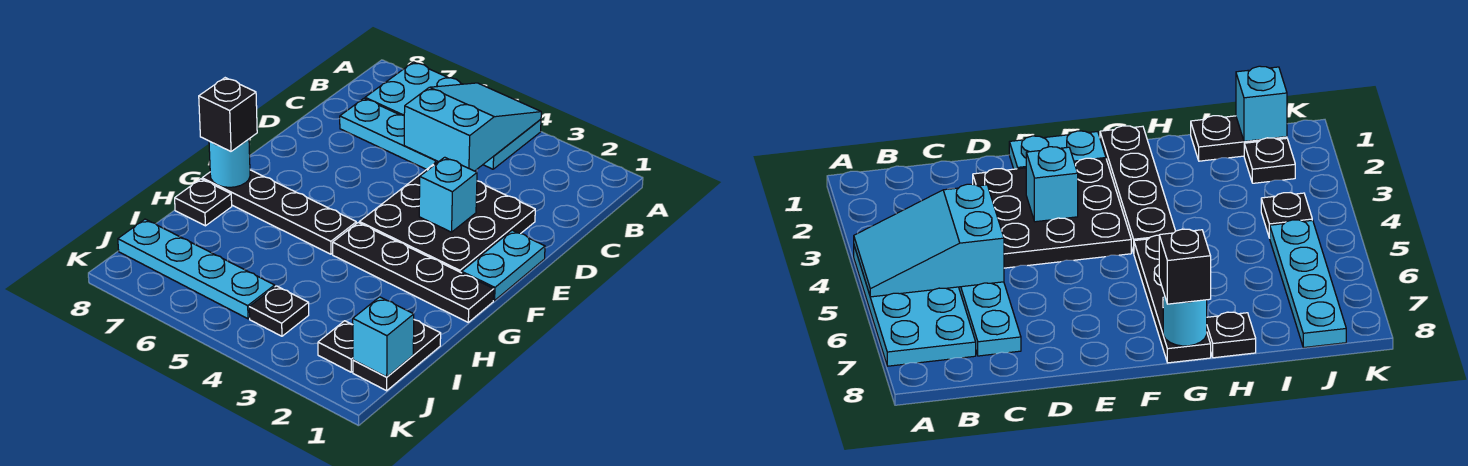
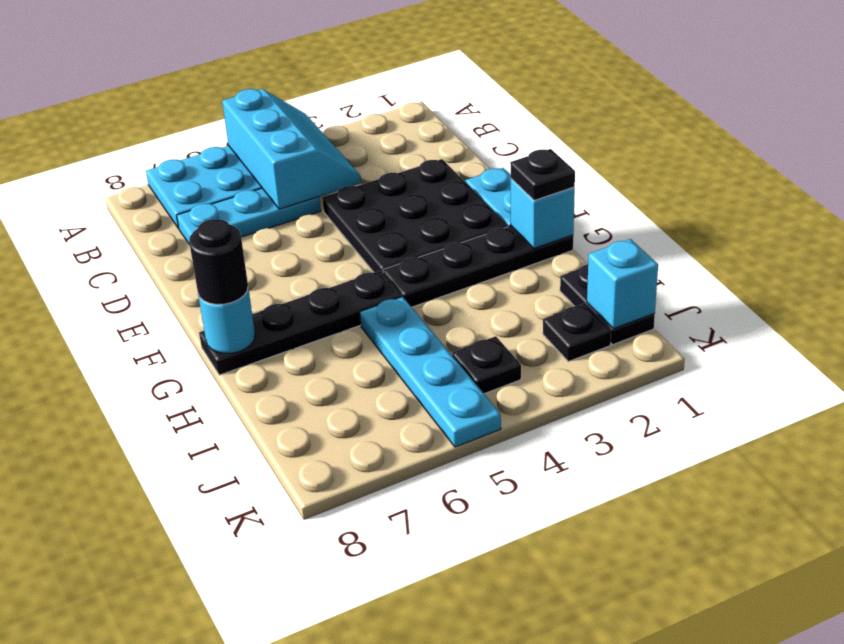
cyan 2x3 slope [404,83,541,171] -> cyan 2x3 slope turned to [222,89,361,209]
cyan 1x1 brick [419,157,477,232] -> cyan 1x1 brick moved to [511,179,575,248]
black 1x1 brick [199,78,257,151] -> black 1x1 round brick [189,219,248,305]
black 1x1 plate [175,179,232,226] -> black 1x1 plate moved to [510,149,575,200]
cyan 1x4 plate [118,219,275,319] -> cyan 1x4 plate turned to [360,297,501,447]

